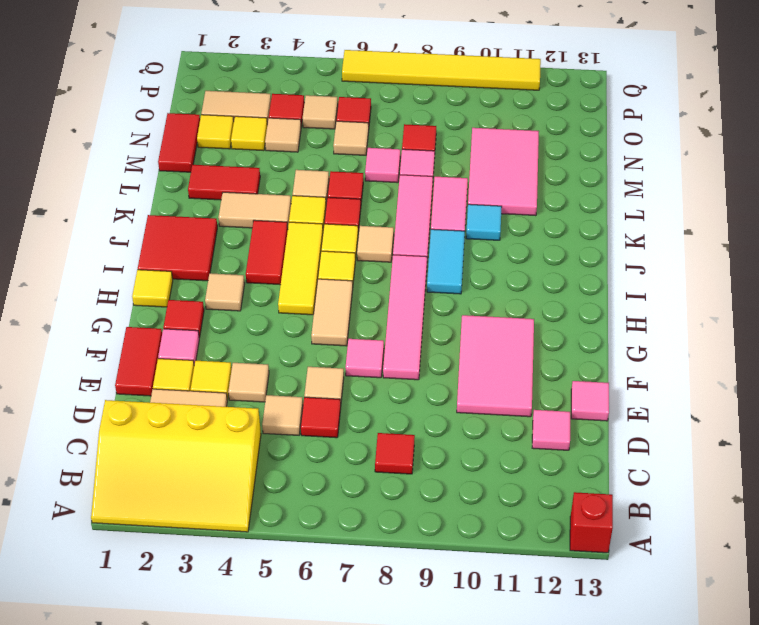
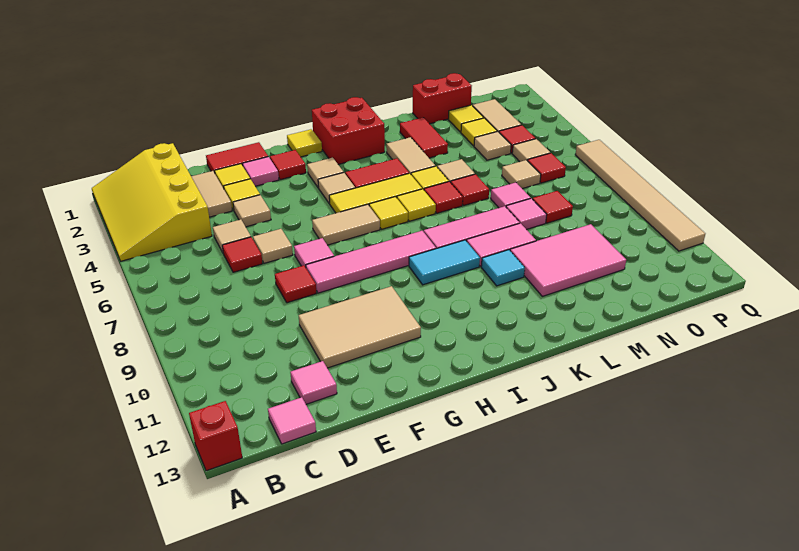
red 1x1 tile [375,433,415,474] -> red 1x1 tile moved to [275,265,317,303]
pink 2x3 tile [457,315,534,417] -> tan 2x3 tile [299,286,421,368]
pink 1x1 tile [571,381,609,421] -> pink 1x1 tile moved to [268,397,316,444]
red 2x2 tile [138,215,217,281] -> red 2x2 brick [312,97,385,164]
tan 1x1 tile [357,226,394,262] -> tan 1x1 tile moved to [318,173,355,203]
red 1x2 tile [158,113,200,172] -> red 1x2 brick [413,73,472,124]
yellow 1x6 tile [342,50,541,90] -> tan 1x6 tile [575,140,705,251]

